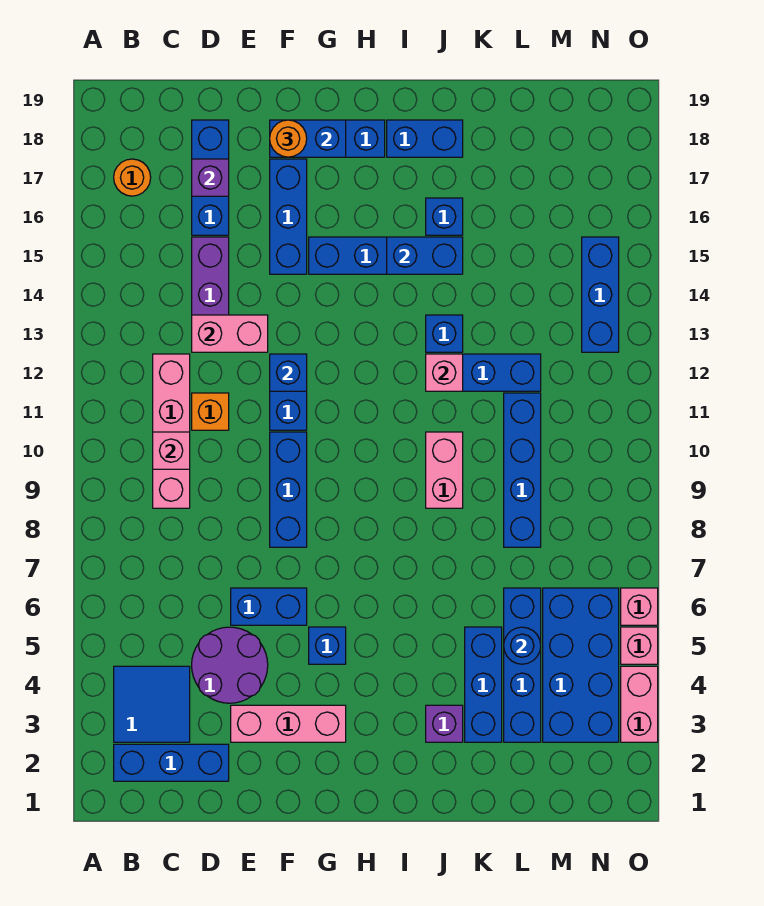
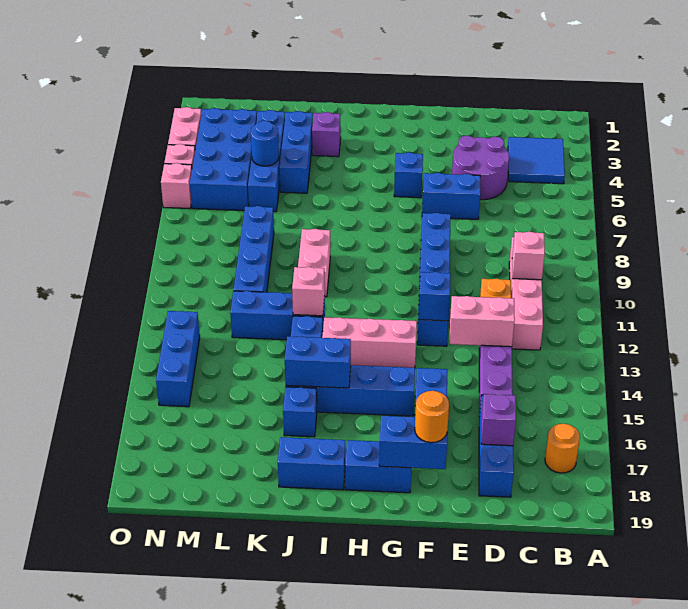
blue 1x3 brick [114,744,229,781] -> none
pink 1x3 brick [231,705,346,742] -> pink 1x3 brick moved to [322,317,417,368]

